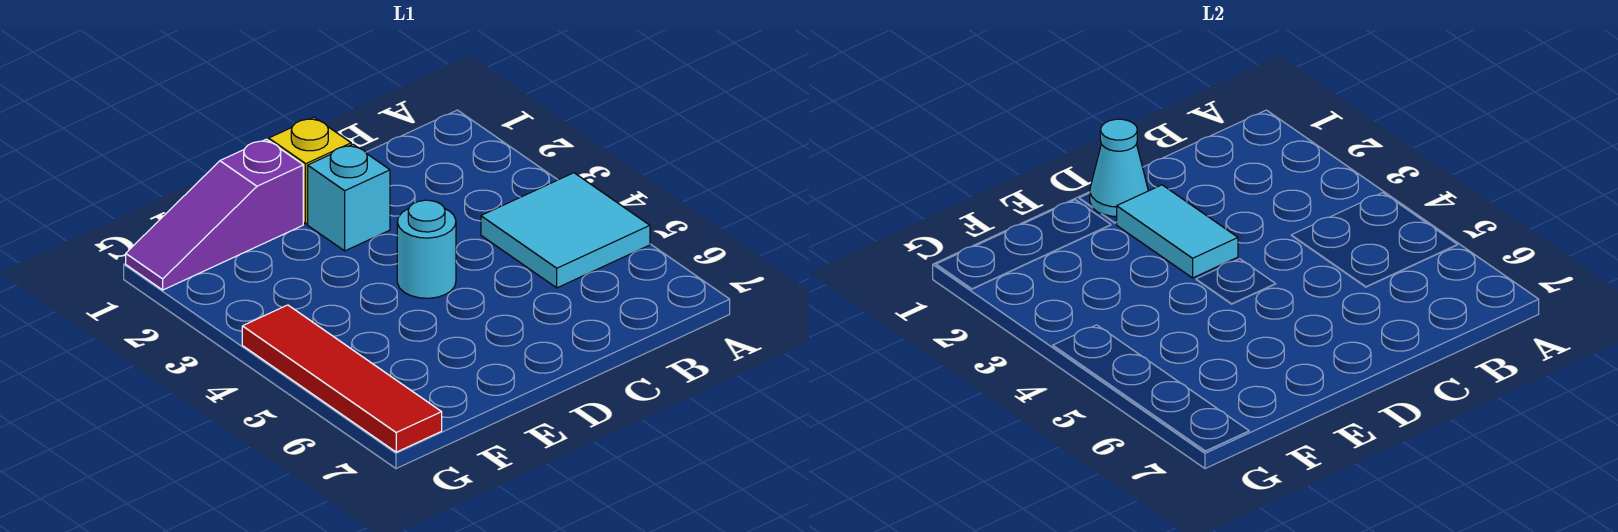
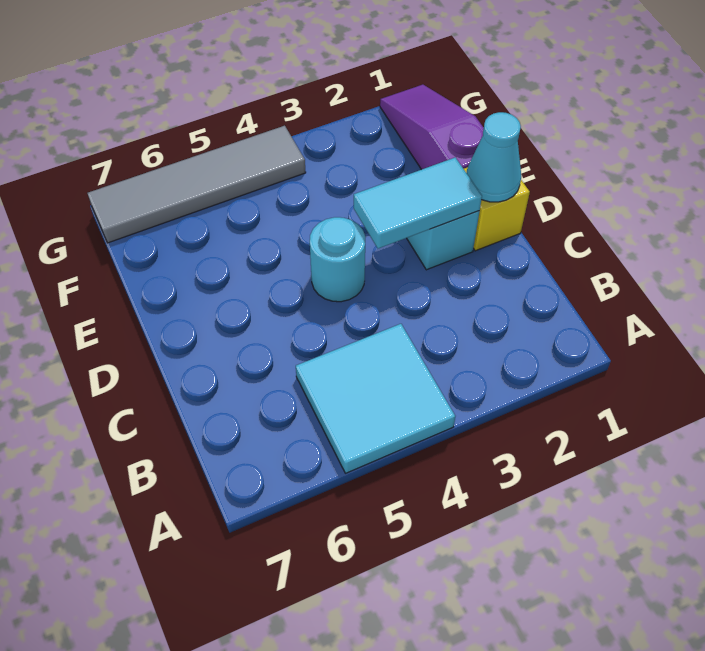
red 1x4 tile [242,305,442,452] -> grey 1x4 tile [87,126,306,243]

